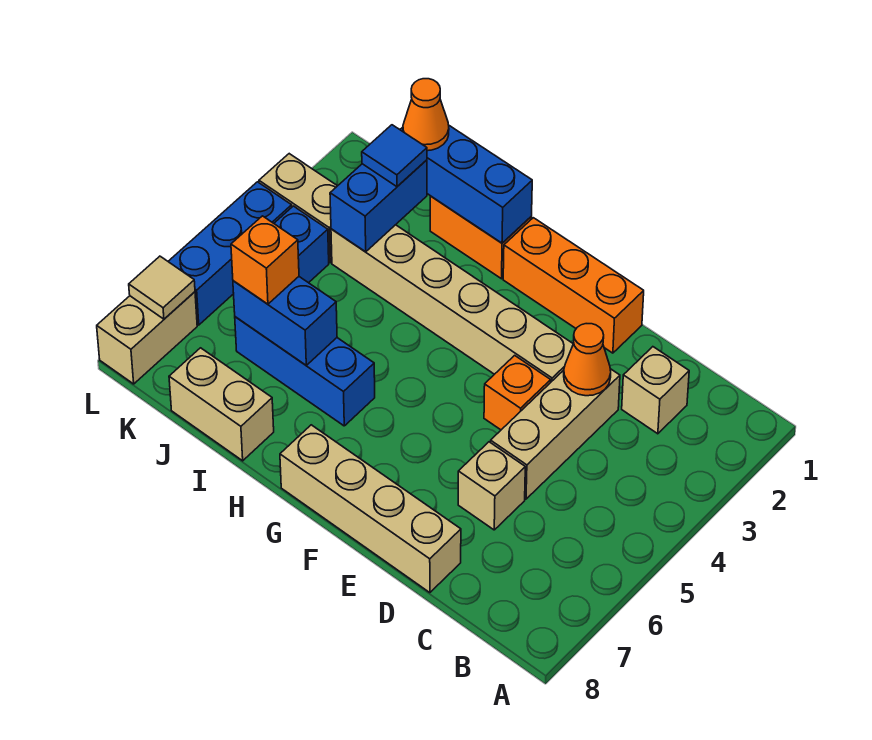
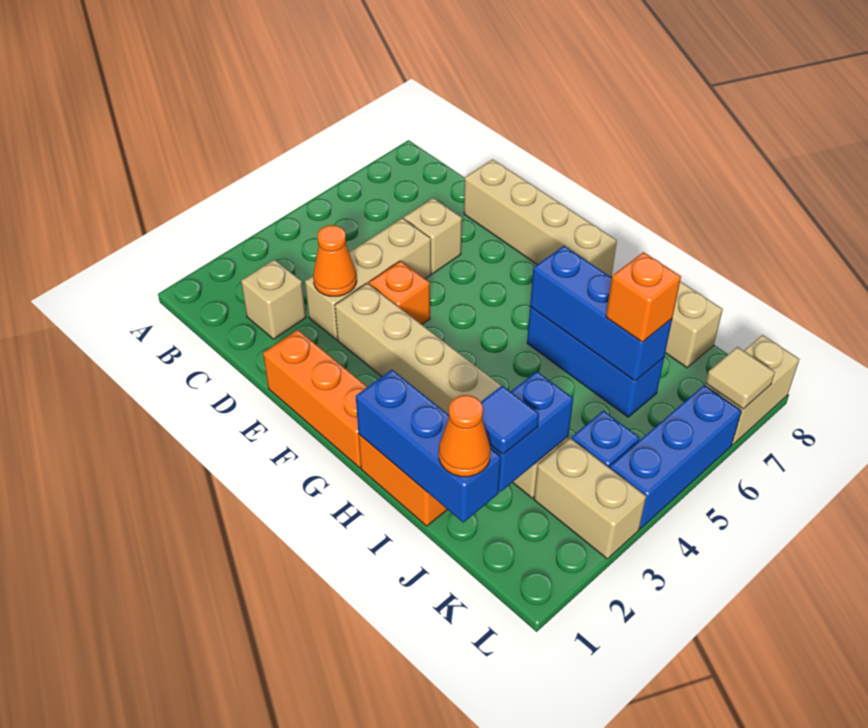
blue 1x2 brick [233,277,337,365] -> blue 1x3 brick [530,246,672,381]

